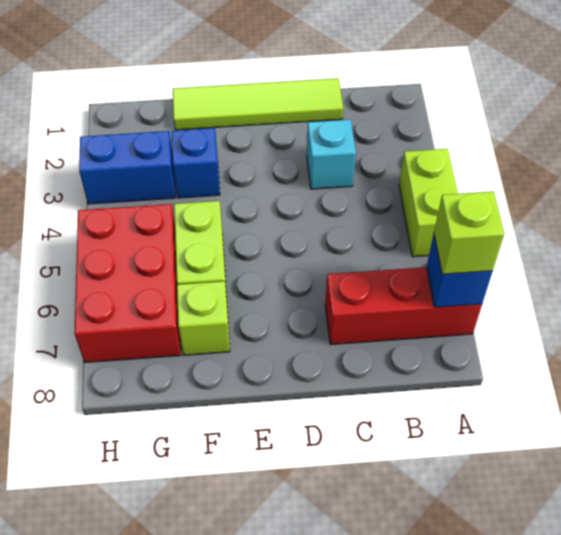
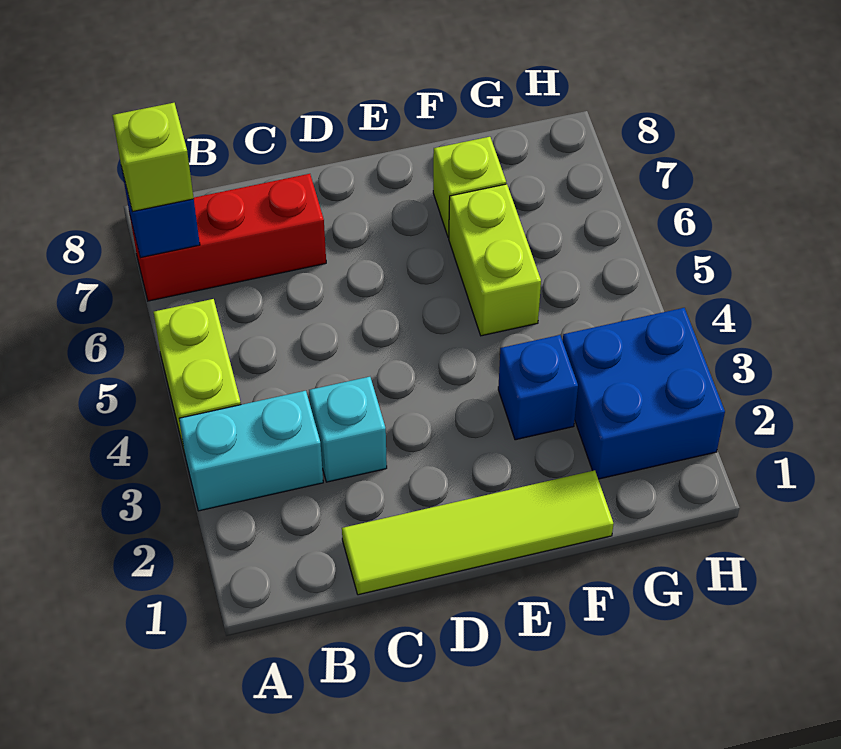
none -> cyan 1x2 brick [179,391,323,511]
blue 1x2 brick [79,131,175,204] -> blue 2x2 brick [563,308,725,479]
red 2x3 brick [74,204,181,362] -> none

